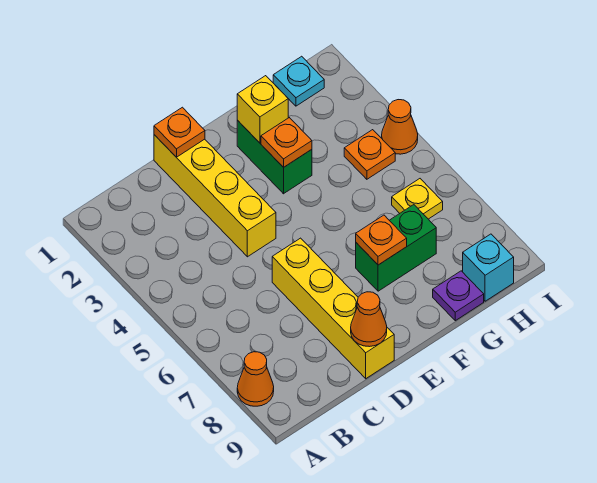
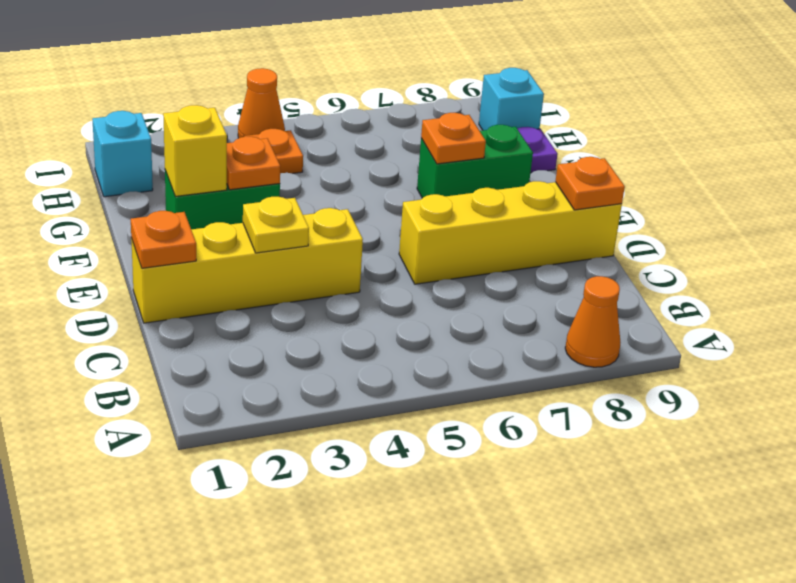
orange 1x1 cone [351,292,387,347] -> orange 1x1 plate [555,157,625,210]
green 1x2 brick [356,205,436,291] -> green 1x2 brick turned to [417,125,533,198]
cyan 1x1 plate [273,56,324,106] -> cyan 1x1 brick [92,111,153,197]
yellow 1x1 plate [392,179,443,219] -> yellow 1x1 plate moved to [243,197,309,253]

